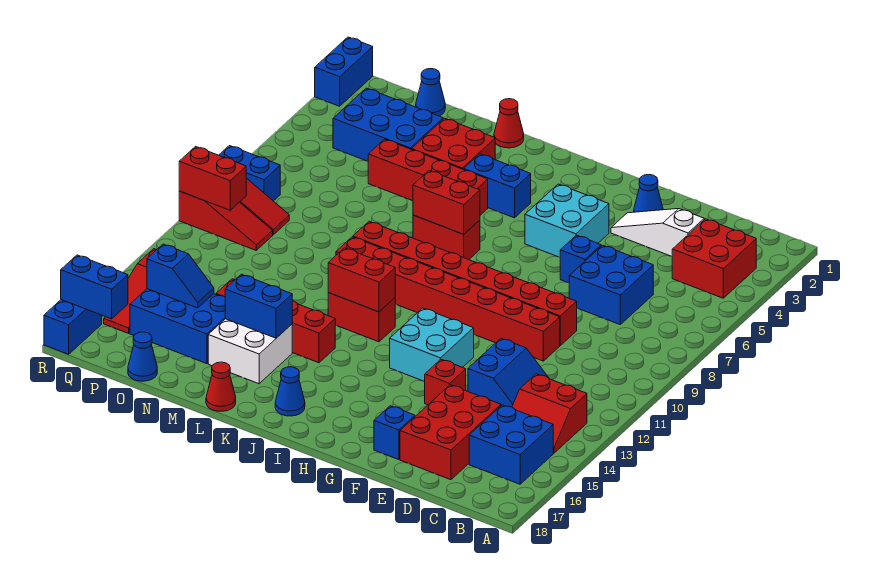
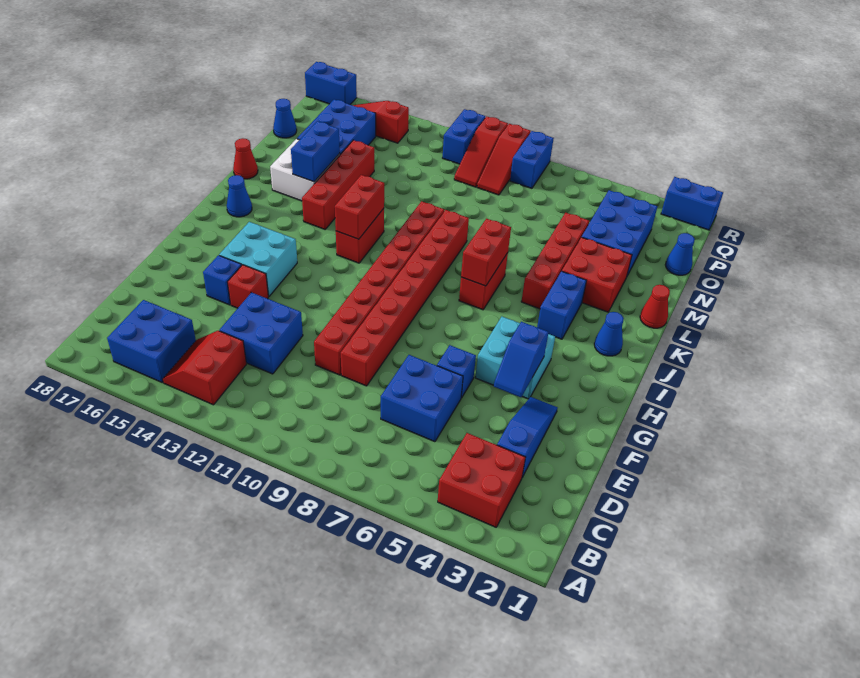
white 1x3 slope [611,209,704,256] -> blue 1x3 slope [497,397,558,477]
blue 2x2 slope [468,338,548,407] -> blue 2x2 brick [220,292,303,374]
red 2x3 brick [400,385,501,480] -> none
blue 1x1 cone [634,175,663,212] -> blue 1x1 cone moved to [594,312,624,356]
blue 1x1 brick [374,406,415,460] -> blue 1x1 brick moved to [203,255,242,305]
cyan 2x2 brick [390,308,474,381] -> cyan 2x2 brick moved to [219,222,297,296]
blue 1x2 slope [147,244,214,308] -> blue 1x2 slope moved to [494,322,548,397]
red 1x2 brick [179,147,246,210] -> none
blue 1x2 brick [61,255,128,319] -> blue 1x2 brick moved to [443,109,485,164]

